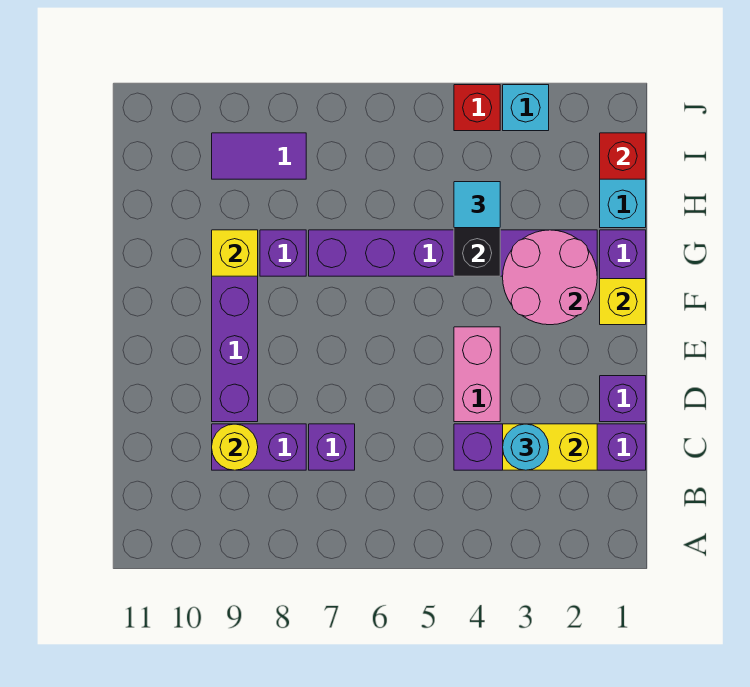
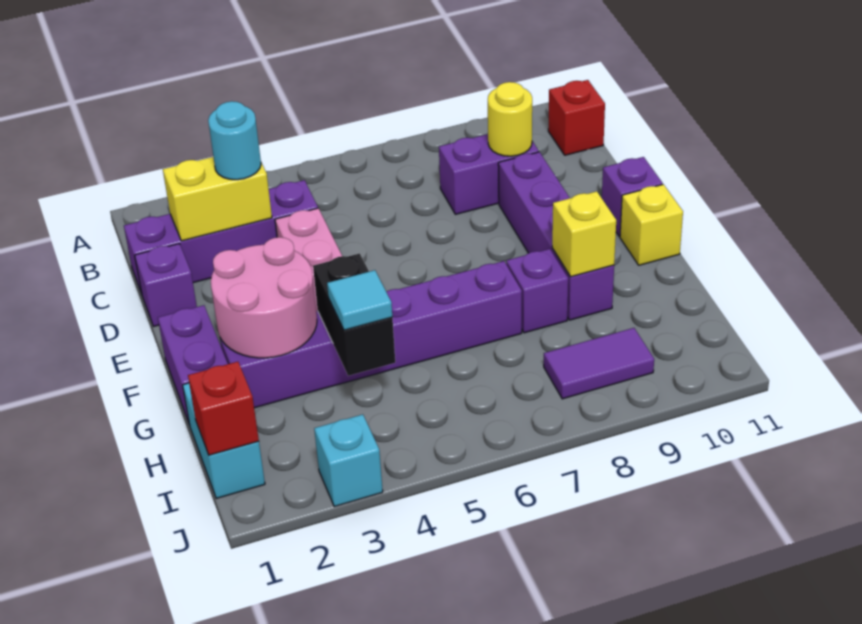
purple 1x1 brick [309,424,355,470] -> purple 1x1 brick moved to [602,157,663,236]
yellow 1x1 brick [600,279,646,325] -> yellow 1x1 brick moved to [620,184,683,265]
red 1x1 brick [454,85,500,131] -> red 1x1 brick moved to [548,80,605,155]

